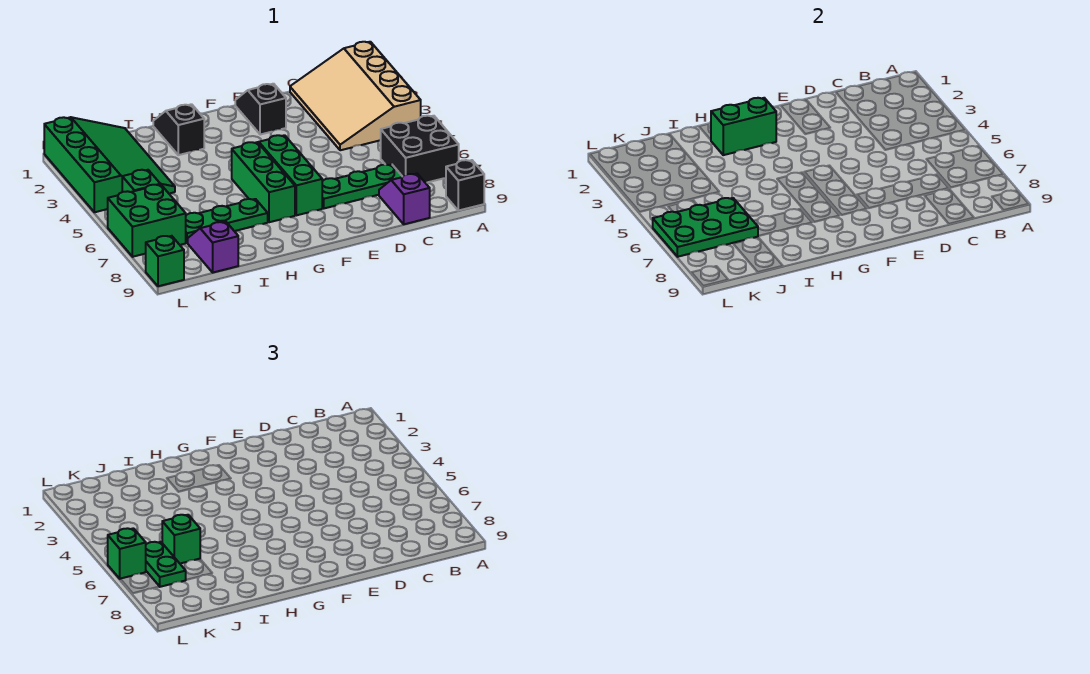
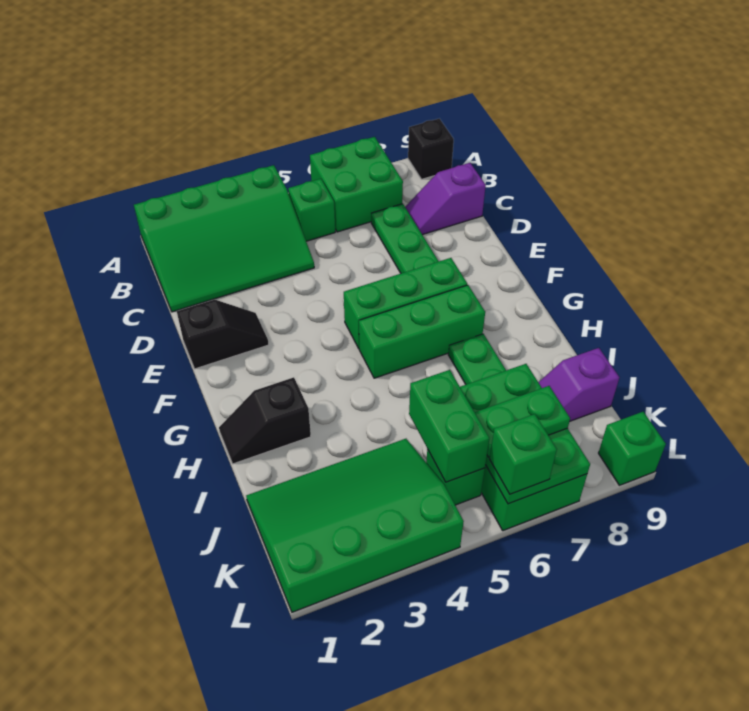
tan 3x4 slope [290,42,421,150] -> green 3x4 slope [134,165,314,312]
black 2x2 brick [381,116,459,183] -> green 2x2 brick [310,137,403,232]
black 1x2 slope [235,84,286,135] -> black 1x2 slope turned to [177,300,269,369]
green 1x2 brick [711,98,776,155] -> green 1x2 brick moved to [409,370,489,482]
green 1x1 brick [162,515,200,564] -> green 1x1 brick moved to [288,179,335,241]

